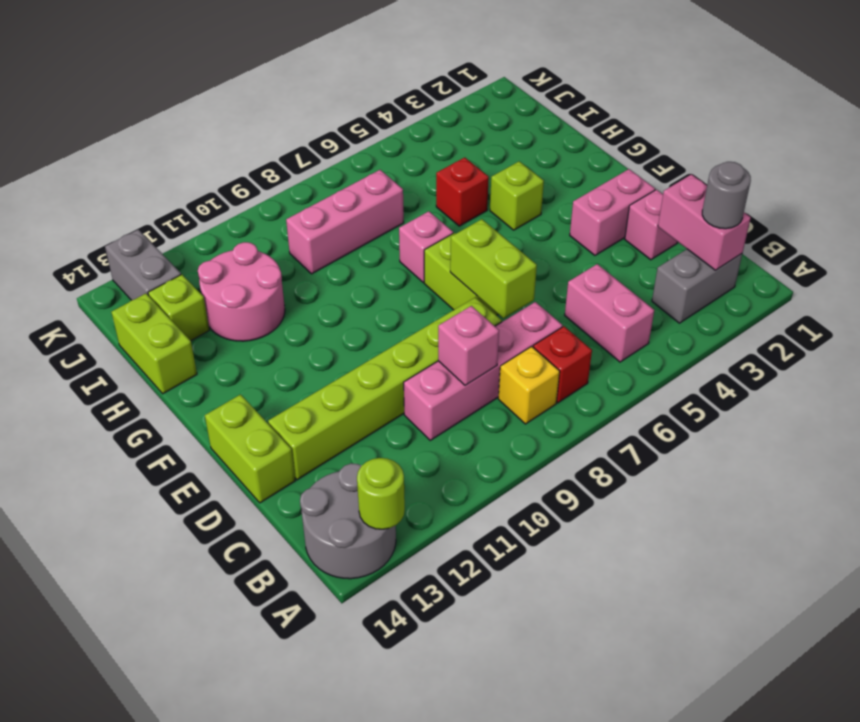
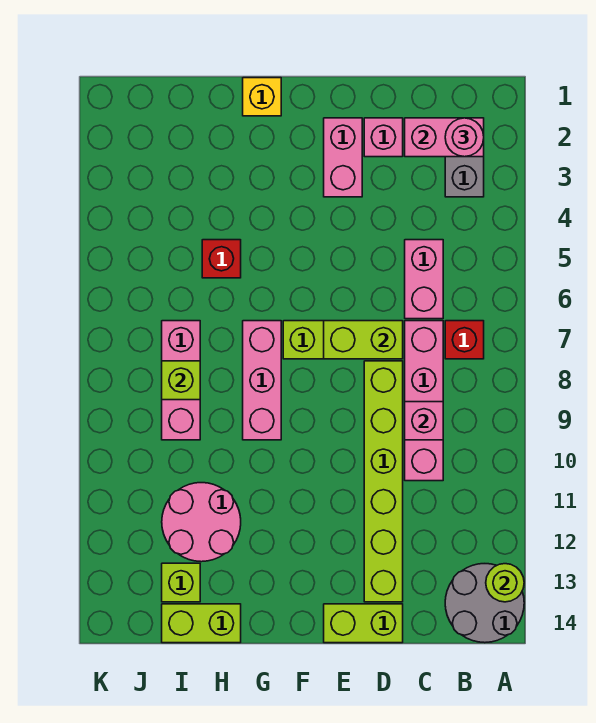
grey 1x1 round brick [702,162,751,229] -> pink 1x1 round brick [445,118,484,157]
pink 1x2 brick [565,264,654,362] -> pink 1x2 brick turned to [405,240,443,319]
yellow 1x1 brick [498,346,560,424] -> yellow 1x1 brick moved to [243,78,281,116]
lime 1x1 brick [490,161,544,230] -> lime 1x1 brick moved to [162,361,200,400]
pink 1x1 brick [399,211,453,282] -> pink 1x3 brick [243,321,281,440]
grey 1x2 brick [105,229,181,300] -> none

